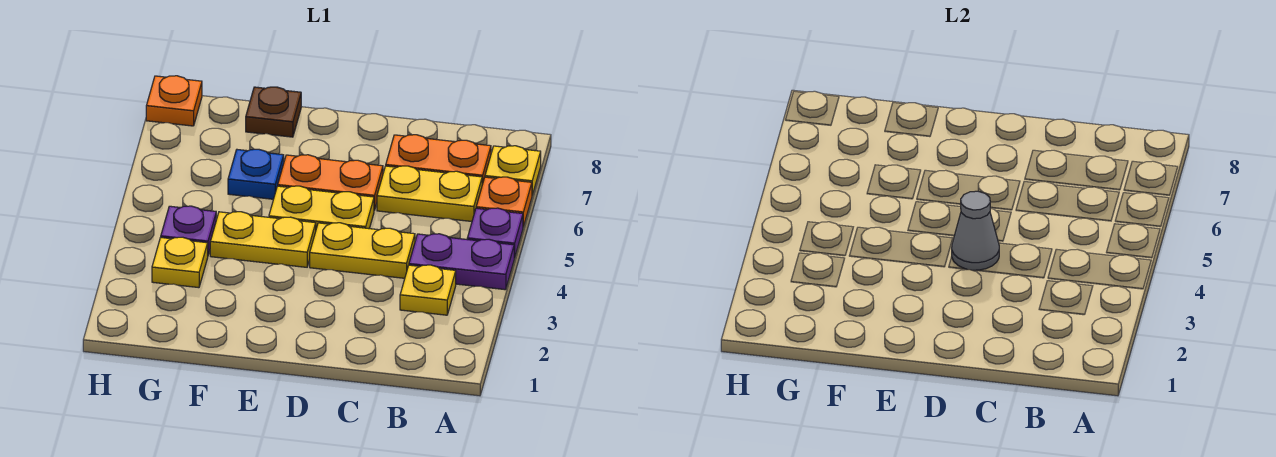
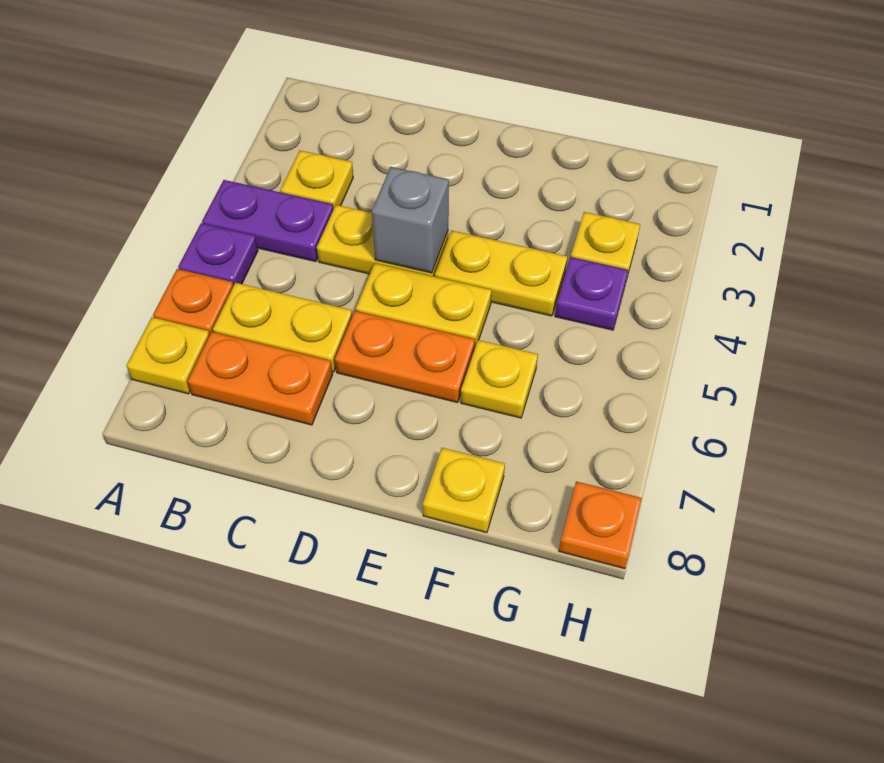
grey 1x1 cone [952,191,999,270] -> grey 1x1 brick [372,167,449,273]
blue 1x1 plate [228,149,284,199] -> yellow 1x1 plate [461,340,538,418]
brown 1x1 plate [246,87,301,137] -> yellow 1x1 plate [423,448,505,533]

